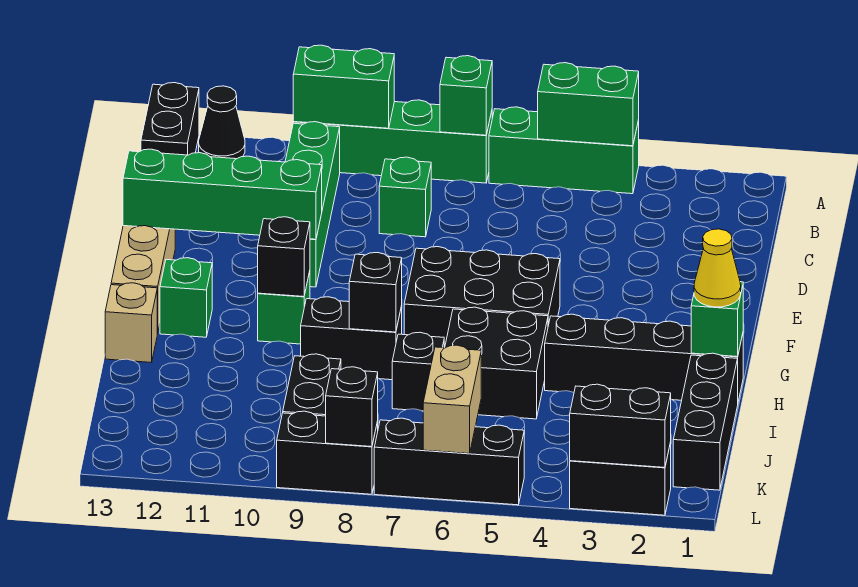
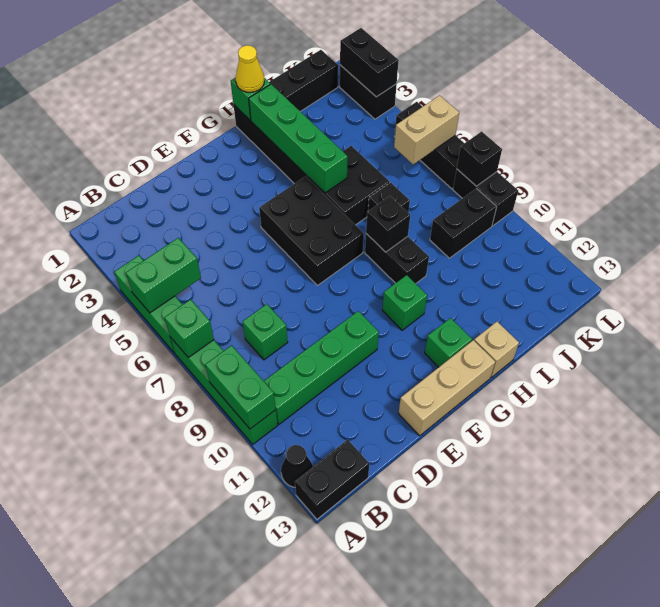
green 1x2 brick [538,63,639,146] -> green 1x2 brick turned to [126,238,201,313]
green 1x4 brick [123,149,322,239] -> green 1x4 brick moved to [249,84,348,193]
black 1x1 brick [258,217,310,297] -> none

